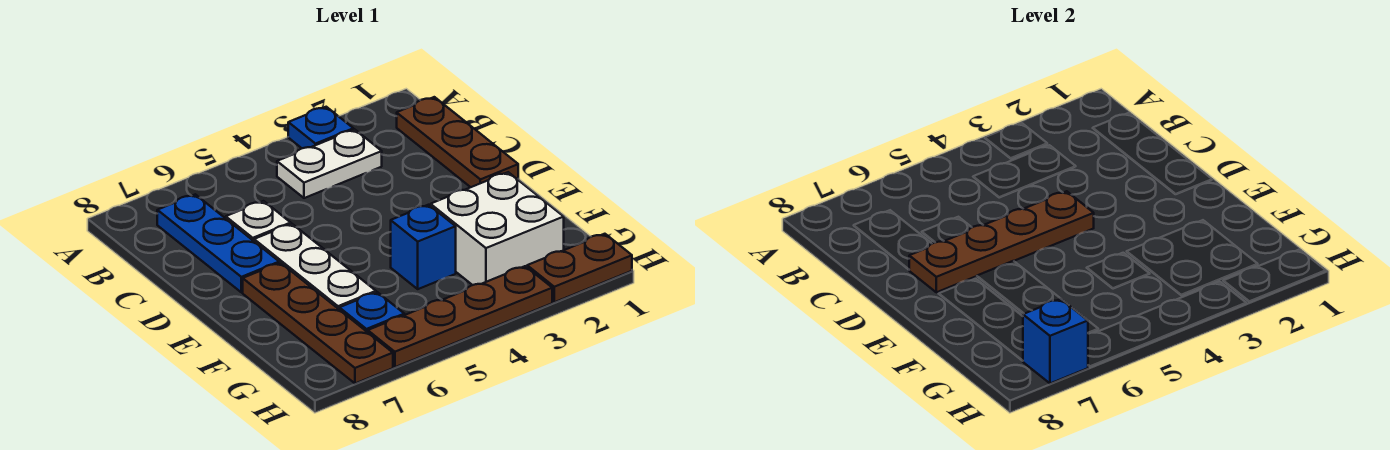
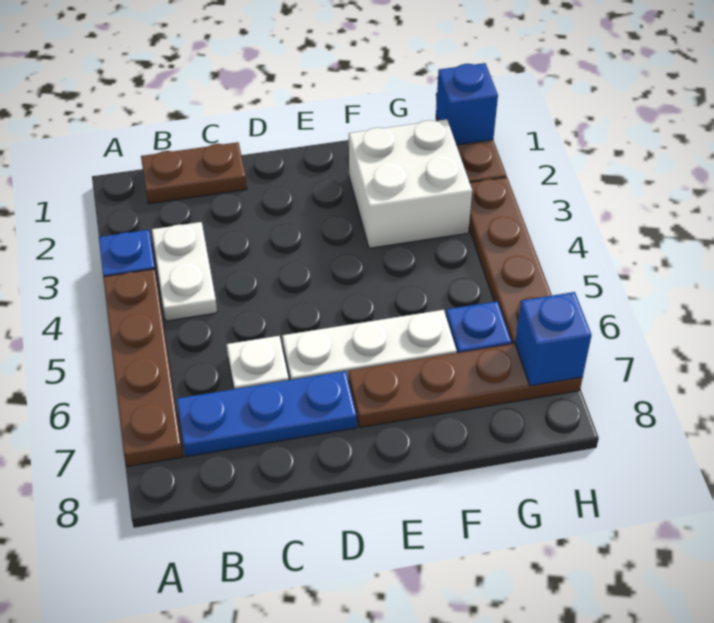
brown 1x3 plate [397,97,518,187] -> brown 1x2 plate [141,142,247,204]
brown 1x4 plate [909,191,1094,292] -> brown 1x4 plate moved to [103,269,183,467]
blue 1x1 brick [391,205,456,289] -> blue 1x1 brick moved to [436,63,498,145]

